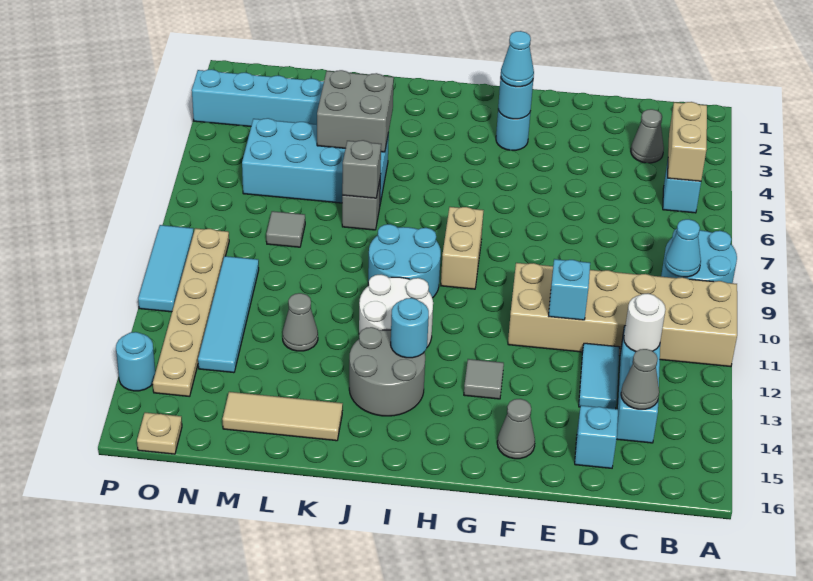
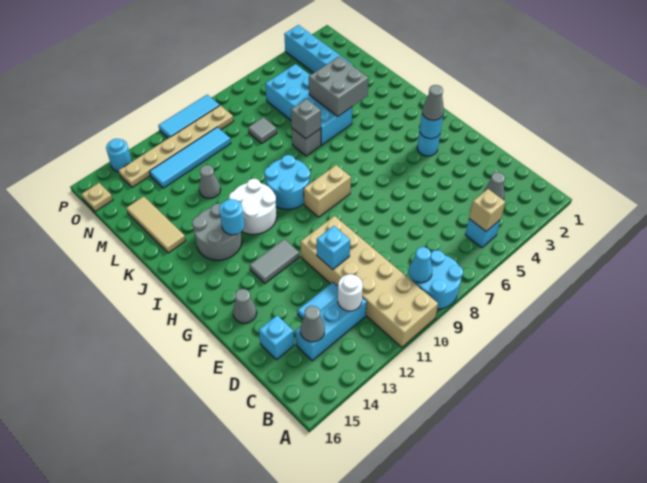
tan 1x2 brick [668,102,707,181] -> tan 1x1 brick [469,189,506,231]
cyan 1x1 cone [501,31,534,87] -> grey 1x1 cone [422,85,444,120]
grey 1x1 tile [464,359,504,399] -> grey 1x2 tile [250,239,299,283]

